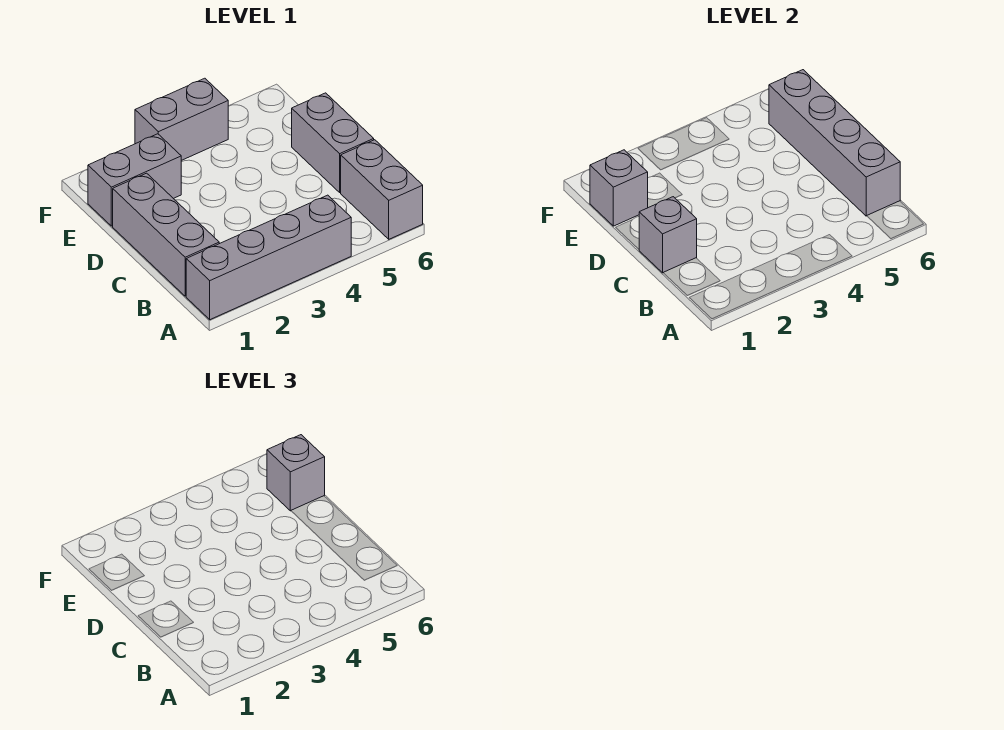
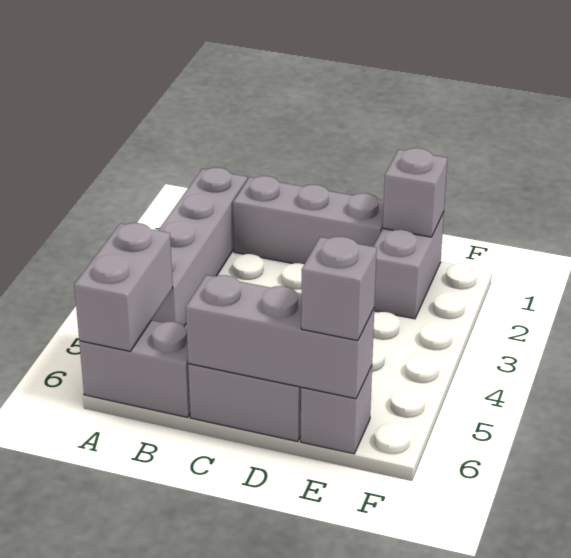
grey 1x4 brick [769,70,900,216] -> grey 1x3 brick [186,275,374,399]
grey 1x1 brick [639,197,697,273] -> grey 1x1 brick moved to [301,366,372,454]
grey 1x2 brick [135,78,228,161] -> grey 1x2 brick moved to [74,223,173,351]

